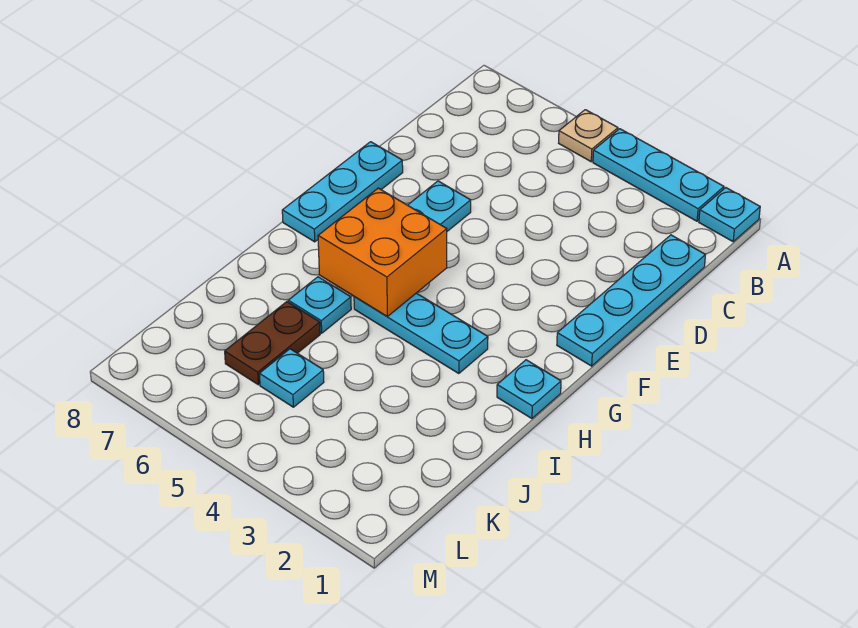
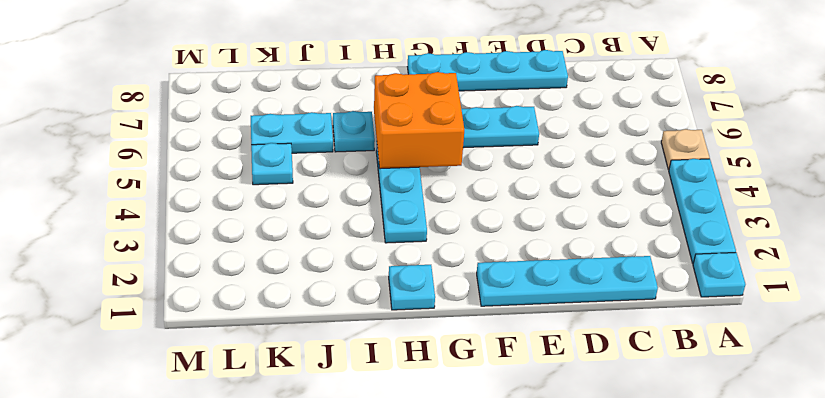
cyan 1x3 plate [282,142,403,242] -> cyan 1x4 plate [407,50,568,91]
brown 1x2 plate [225,302,320,385] -> cyan 1x2 plate [251,112,333,153]

